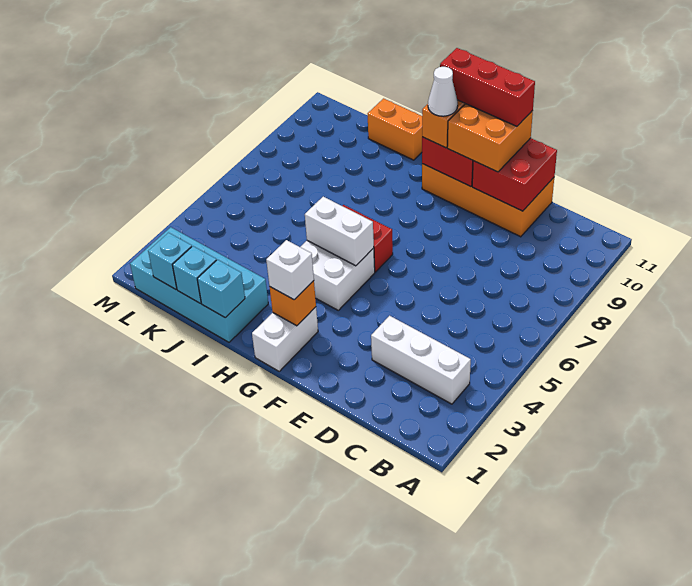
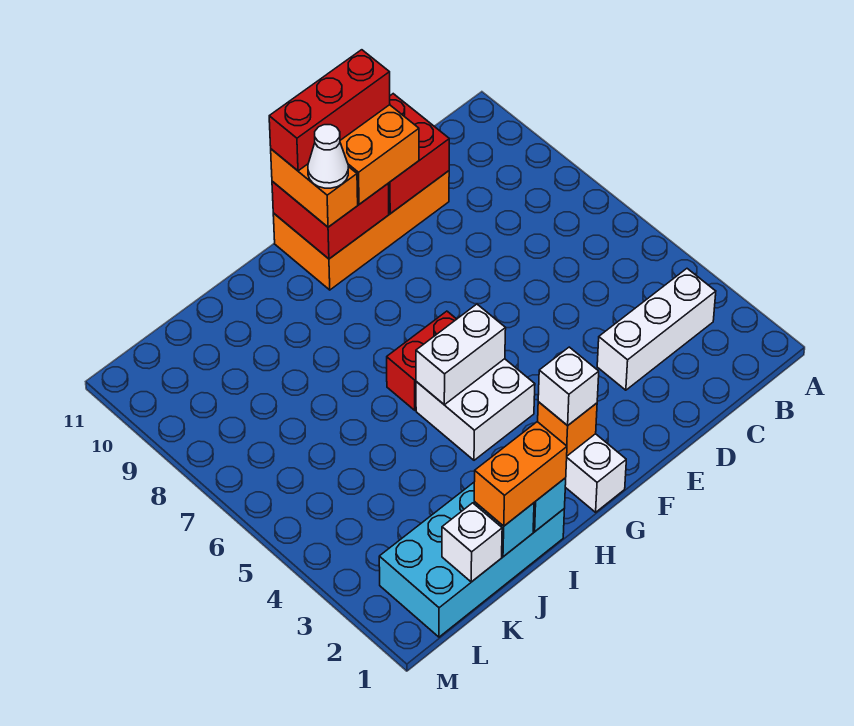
orange 1x2 brick [368,98,422,160] -> orange 1x2 brick moved to [474,422,567,526]
cyan 1x1 brick [148,233,192,289] -> white 1x1 brick [442,503,502,582]

